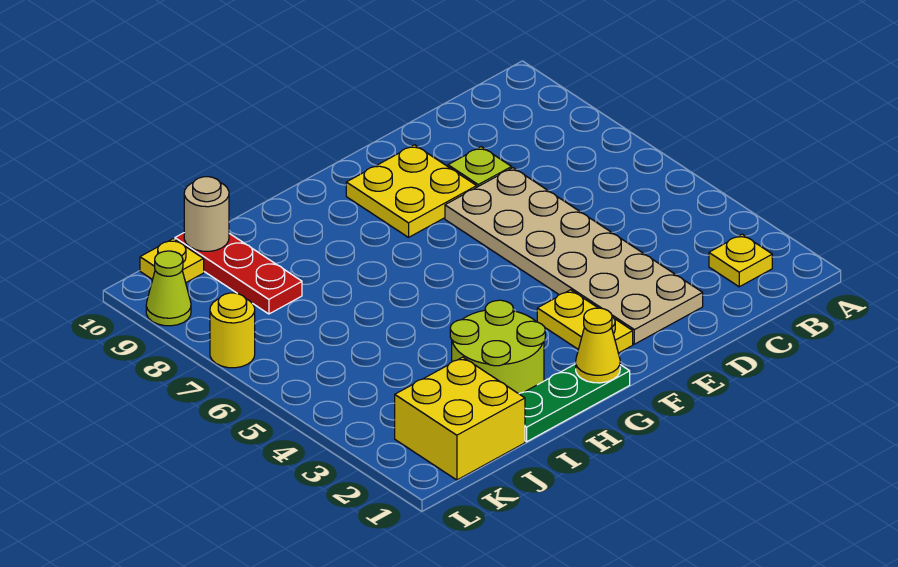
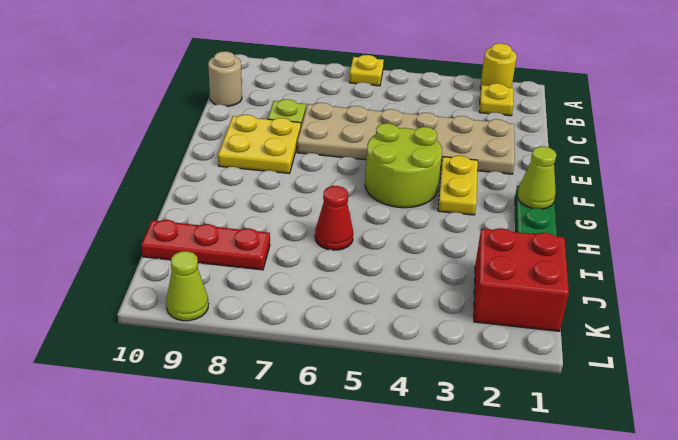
yellow 1x2 plate [537,290,633,353] -> yellow 1x2 plate turned to [438,156,478,215]
yellow 1x1 cone [576,308,620,383] -> lime 1x1 cone [517,147,556,209]
lime 2x2 round brick [450,300,545,394] -> lime 2x2 round brick moved to [365,123,442,208]
none -> red 1x1 cone [315,186,353,250]
yellow 2x2 brick [395,357,525,480] -> red 2x2 brick [474,228,569,331]
tan 1x1 round brick [184,177,229,251] -> tan 1x1 round brick moved to [208,51,242,106]
yellow 1x1 plate [140,239,204,282] -> yellow 1x1 plate moved to [349,55,384,86]
yellow 1x1 round brick [210,293,255,368] -> yellow 1x1 round brick moved to [480,43,517,88]

